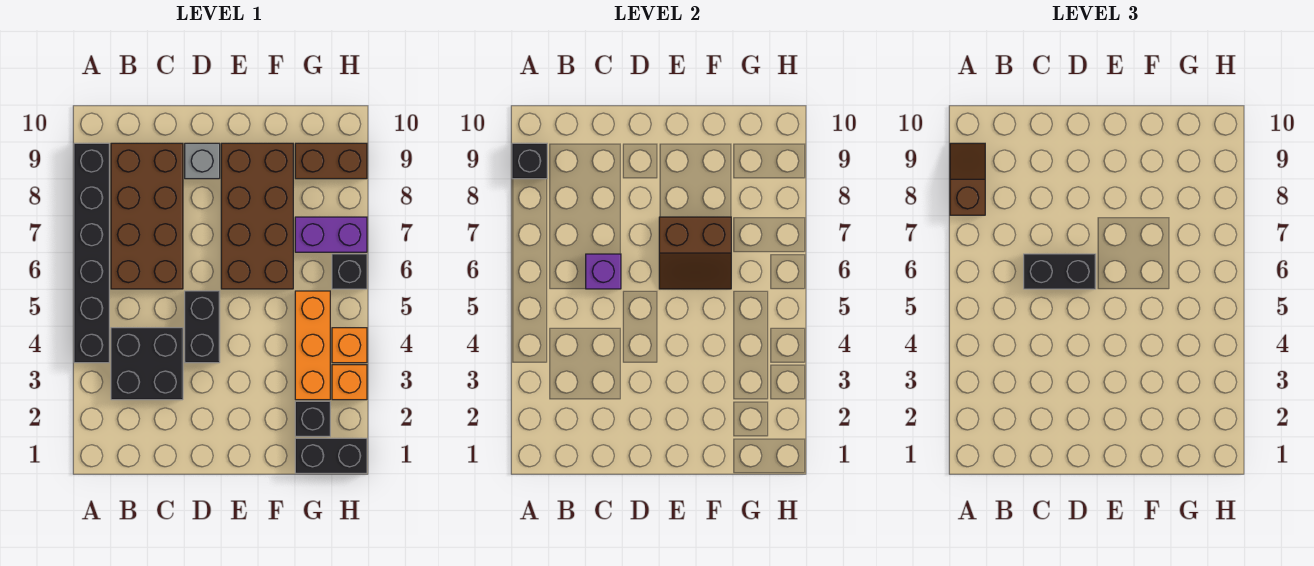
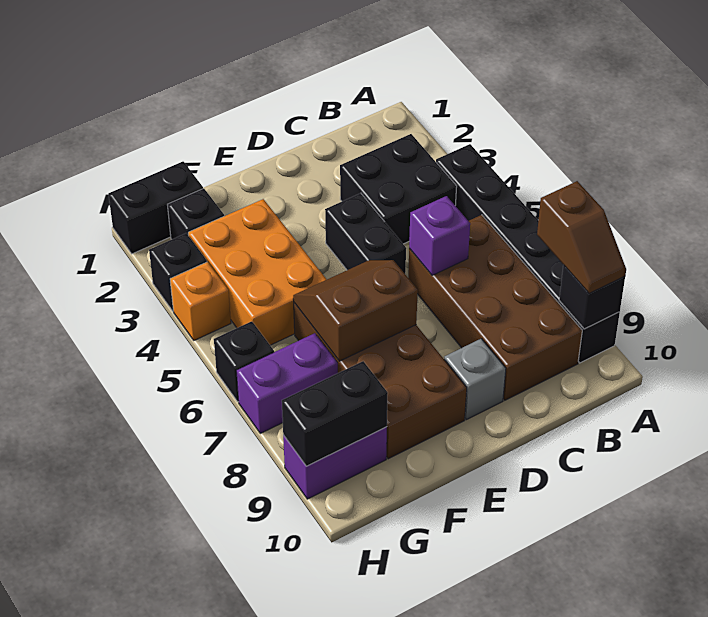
black 1x2 brick [1024,254,1096,289] -> black 1x2 brick moved to [282,361,388,466]
orange 1x3 brick [295,291,330,400] -> orange 2x3 brick [188,199,327,345]
brown 1x2 brick [295,143,367,179] -> purple 1x2 brick [283,427,387,499]
orange 1x1 brick [332,365,367,400] -> black 1x1 brick [149,233,207,311]

